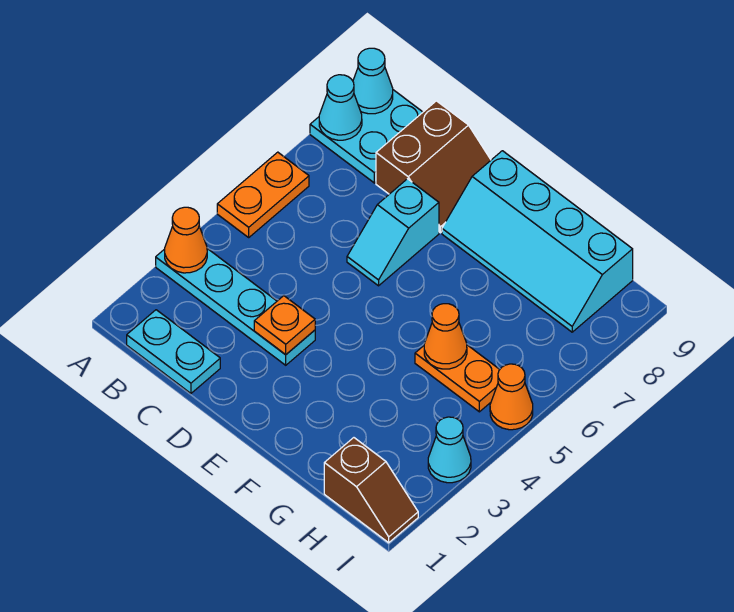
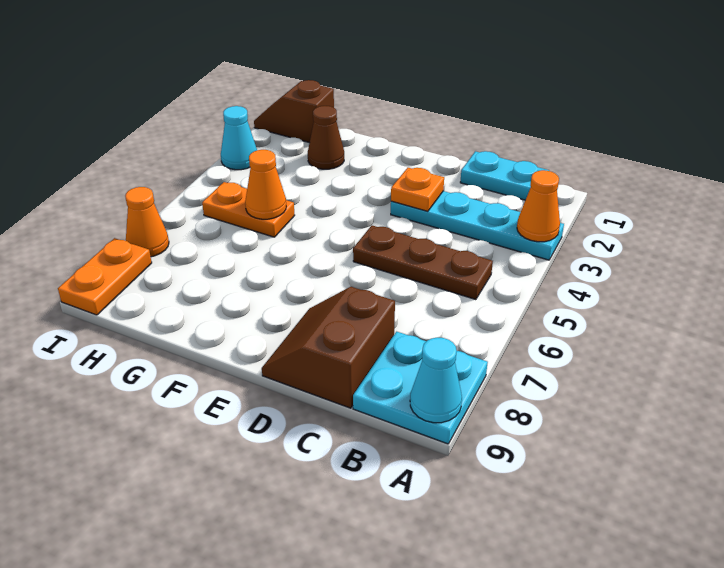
orange 1x2 plate [217,152,309,237] -> orange 1x2 plate moved to [58,238,152,315]
cyan 1x1 cone [319,75,362,140] -> none
none -> brown 1x3 plate [353,225,493,300]
cyan 1x2 slope [347,179,439,286] -> none
cyan 2x4 slope [442,151,633,332] -> none
none -> brown 1x1 cone [308,106,344,169]
orange 1x1 cone [490,364,533,430] -> orange 1x1 cone moved to [125,187,169,257]

